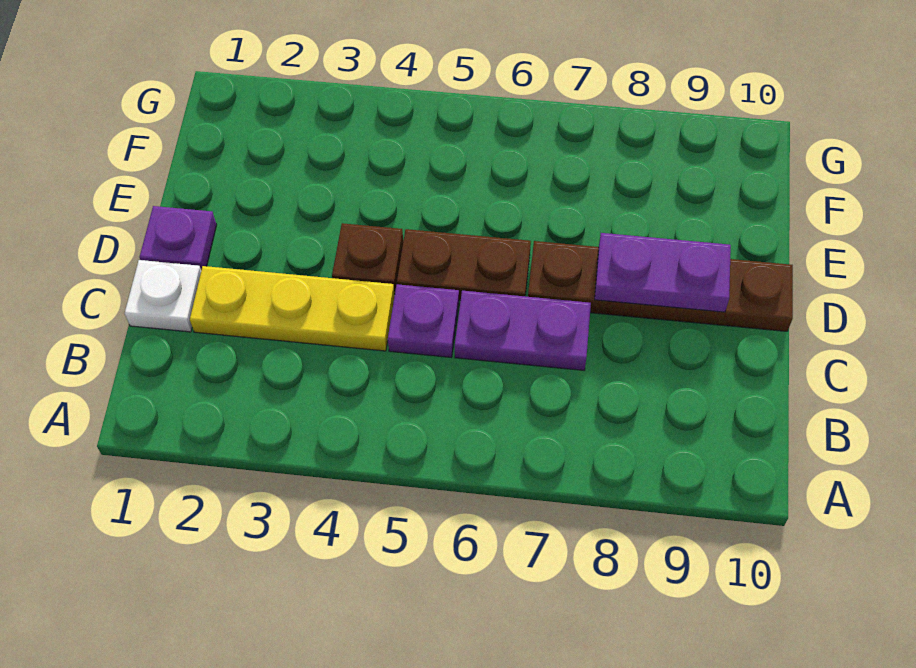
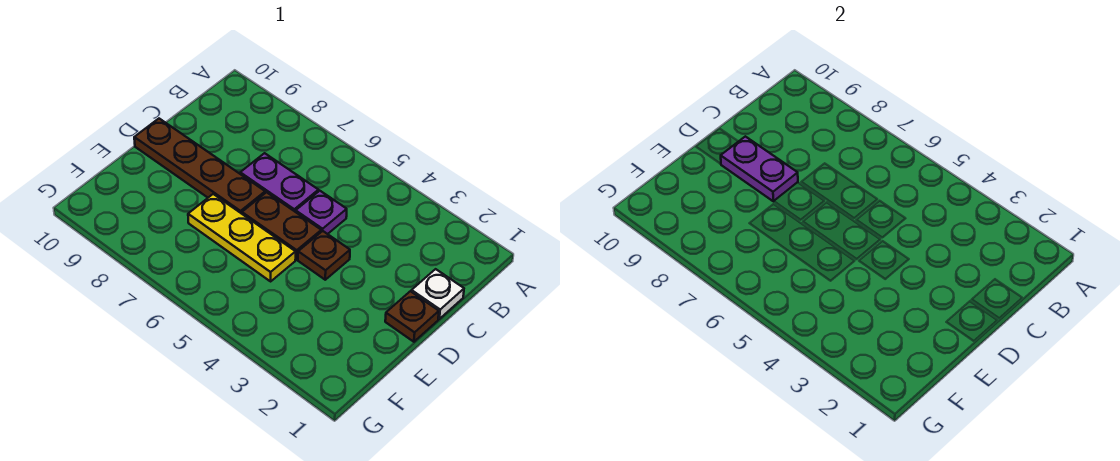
yellow 1x3 plate [190,266,395,351] -> yellow 1x3 plate moved to [188,194,296,281]
purple 1x1 plate [140,206,216,270] -> brown 1x1 plate [385,291,439,342]

